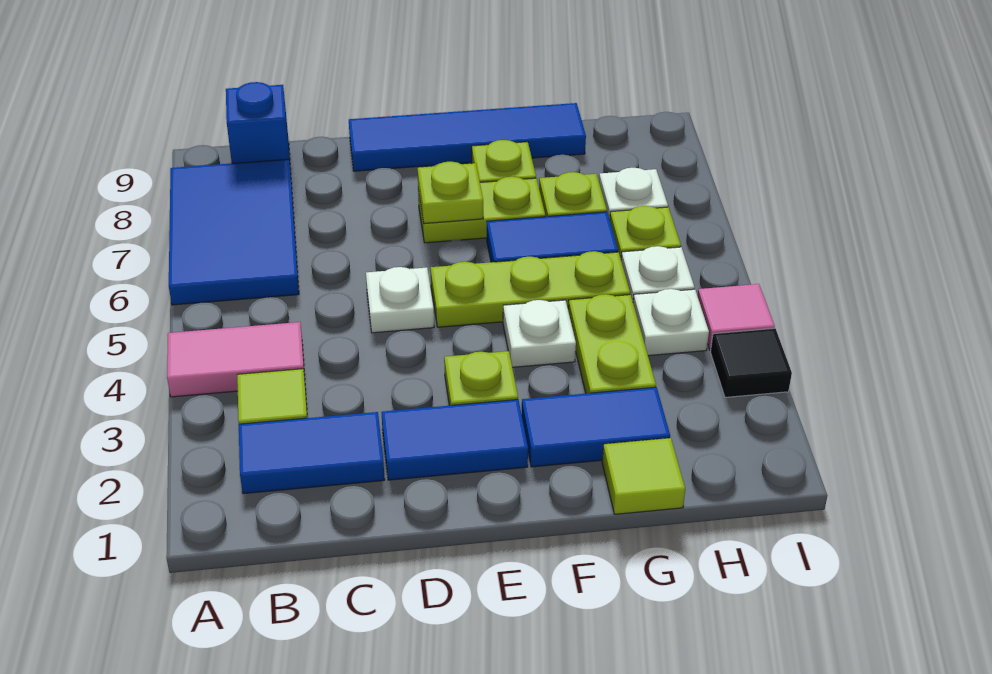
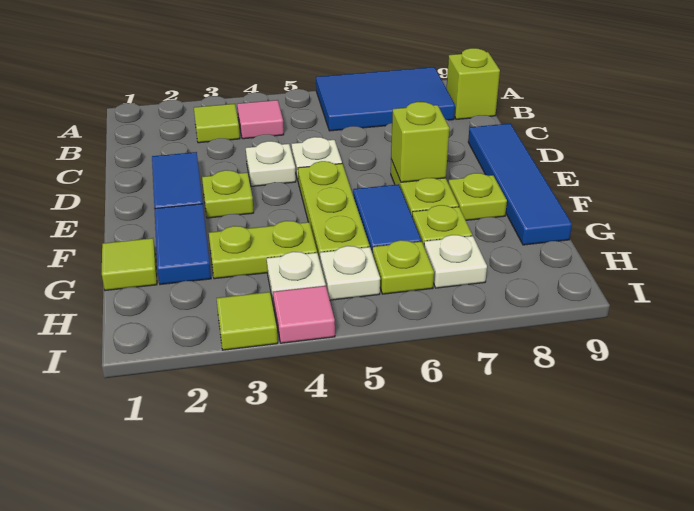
pink 1x2 tile [167,322,305,397] -> pink 1x1 tile [237,100,284,139]
blue 1x2 tile [239,412,385,494] -> none
blue 1x1 brick [226,82,291,170] -> lime 1x1 brick [447,48,500,119]
lime 1x1 plate [417,162,483,224] -> lime 1x1 brick [391,102,449,182]
white 1x1 plate [503,300,576,367] -> white 1x1 plate moved to [246,141,296,186]
black 1x1 tile [710,328,792,397] -> lime 1x1 tile [217,292,278,350]

